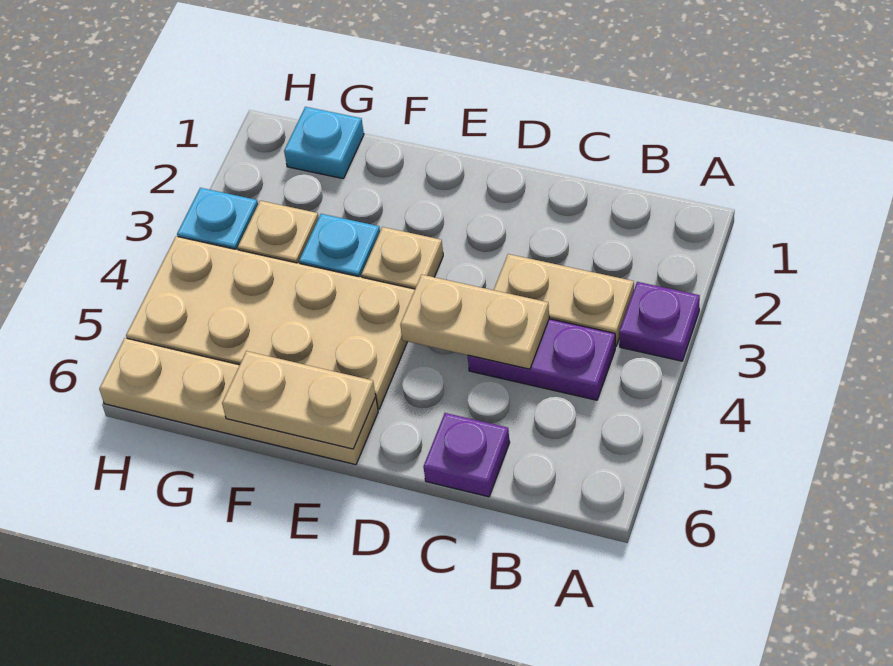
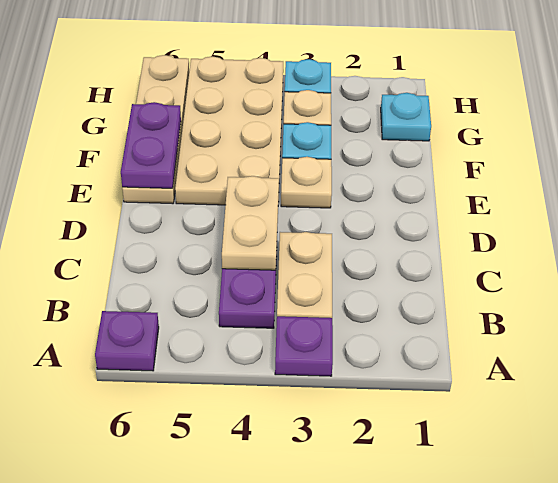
purple 1x1 plate [423,413,510,497] -> purple 1x1 plate moved to [95,311,159,371]
tan 1x2 plate [222,351,376,449] -> purple 1x2 plate [121,102,181,188]

